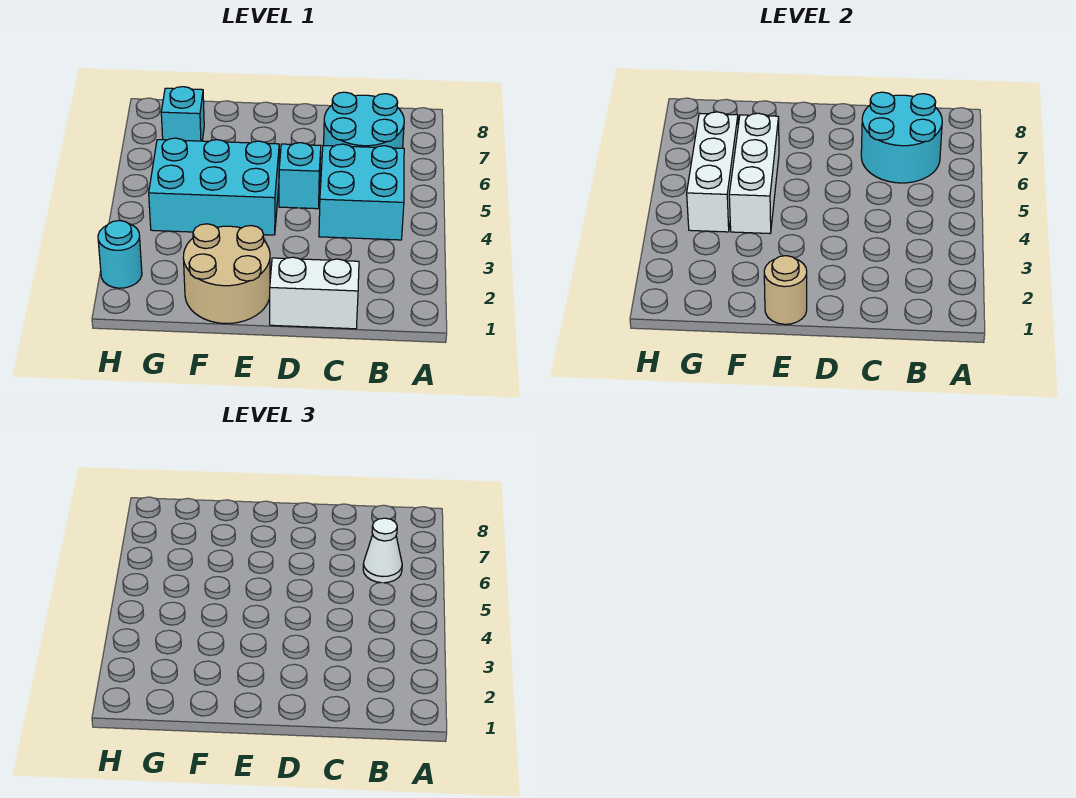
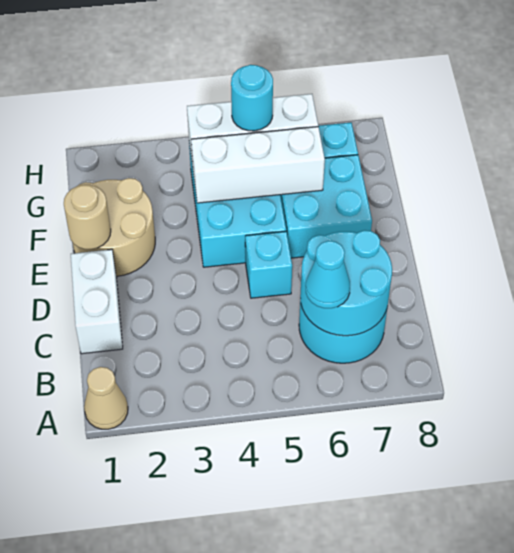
none -> tan 1x1 cone [84,367,128,429]
cyan 2x2 brick [319,144,404,240] -> cyan 2x2 brick moved to [281,155,372,258]
white 1x1 cone [363,518,402,583] -> cyan 1x1 cone [306,241,350,308]
cyan 1x1 round brick [98,221,142,288] -> cyan 1x1 round brick moved to [231,65,273,131]

